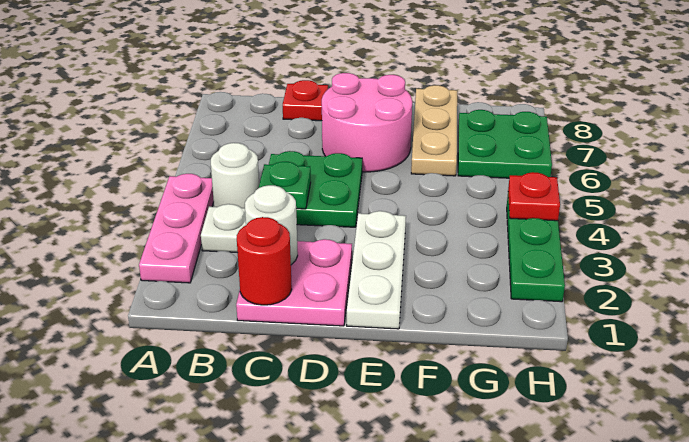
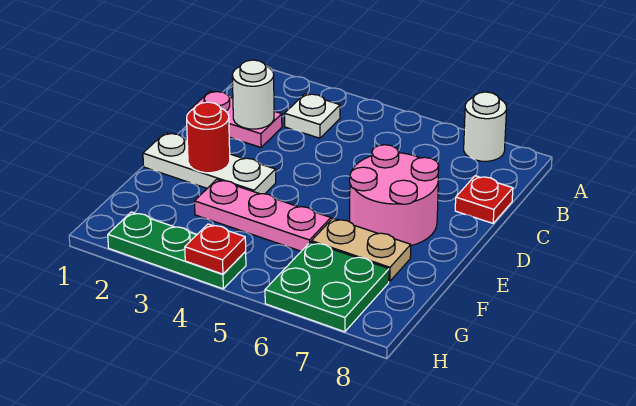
pink 1x3 plate [139,174,214,283] -> pink 1x3 plate moved to [195,180,331,251]
white 1x1 round brick [211,143,259,208] -> white 1x1 round brick moved to [464,92,507,161]
pink 2x2 plate [236,239,352,326] -> pink 1x2 plate [189,91,282,147]
red 1x1 round brick [237,217,292,305] -> red 1x1 round brick moved to [187,102,230,173]
green 2x2 plate [269,151,362,227] -> none
green 1x1 plate [259,162,311,209] -> none
tan 1x3 plate [411,85,457,176] -> tan 1x2 plate [311,218,411,281]

